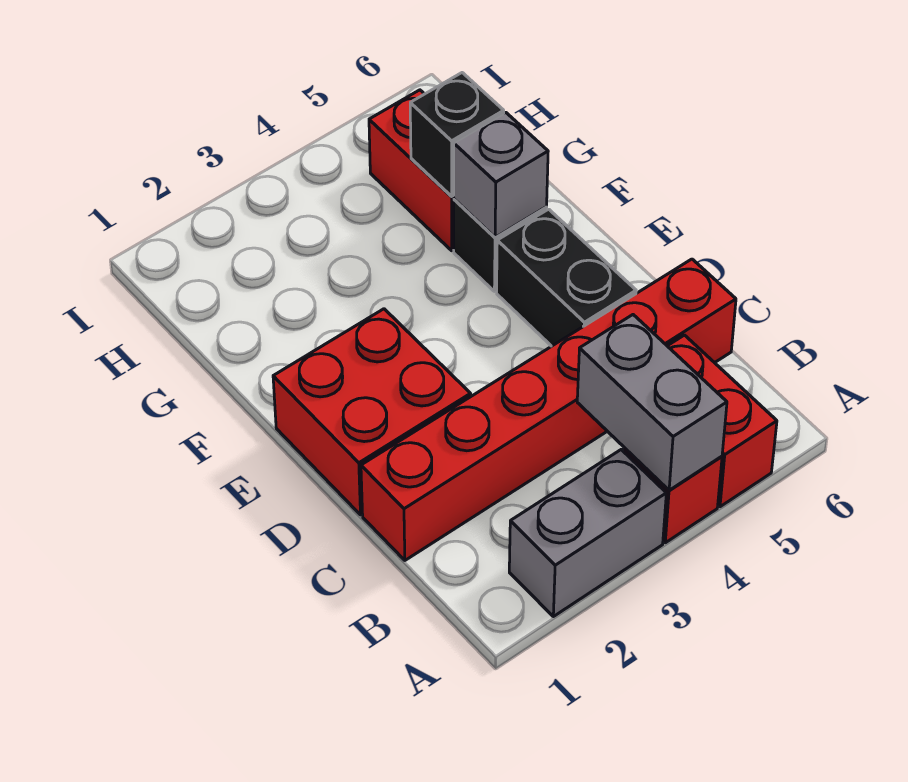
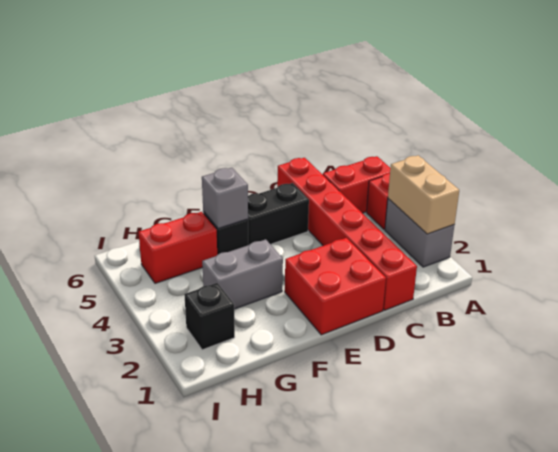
none -> tan 1x2 brick [388,155,459,234]
grey 1x2 brick [577,315,727,490] -> grey 1x2 brick moved to [202,239,283,309]
black 1x1 brick [410,73,504,197] -> black 1x1 brick moved to [184,283,235,350]

